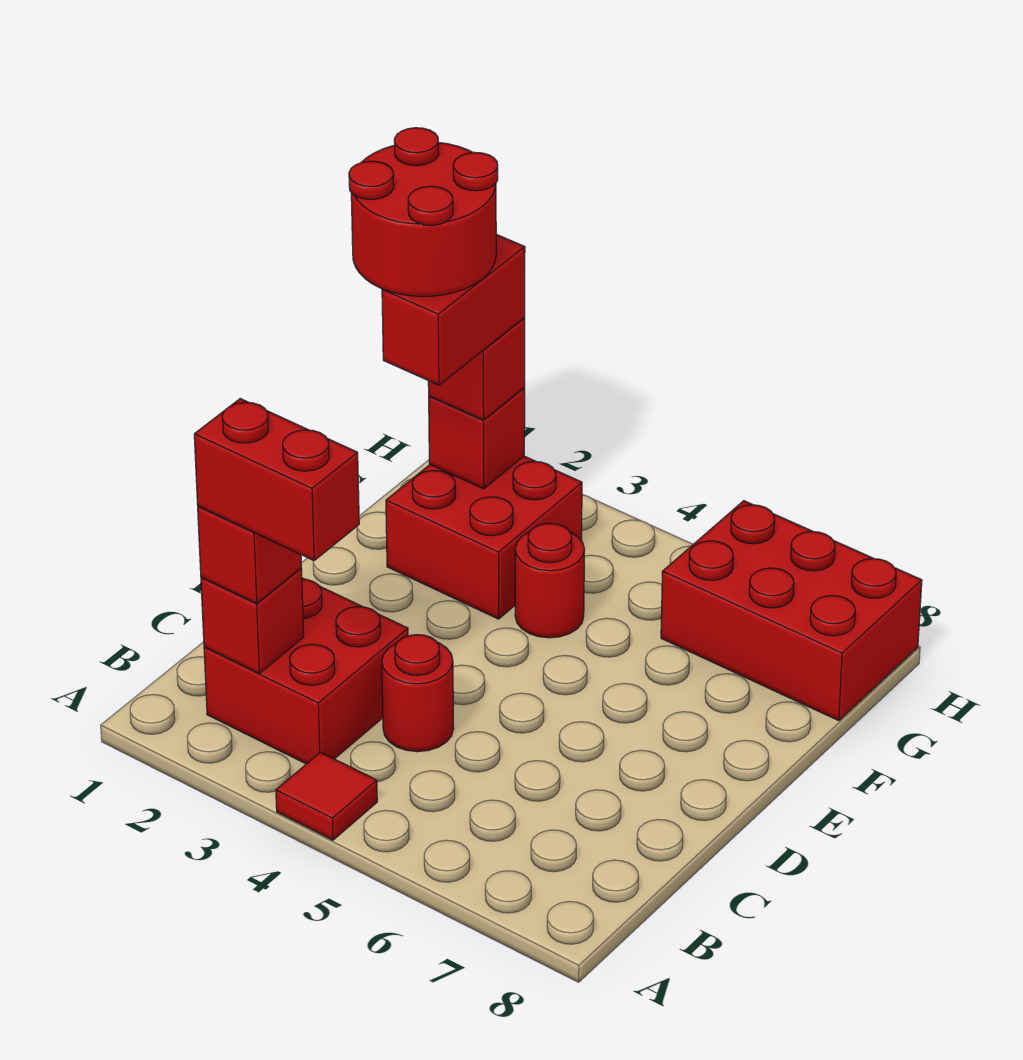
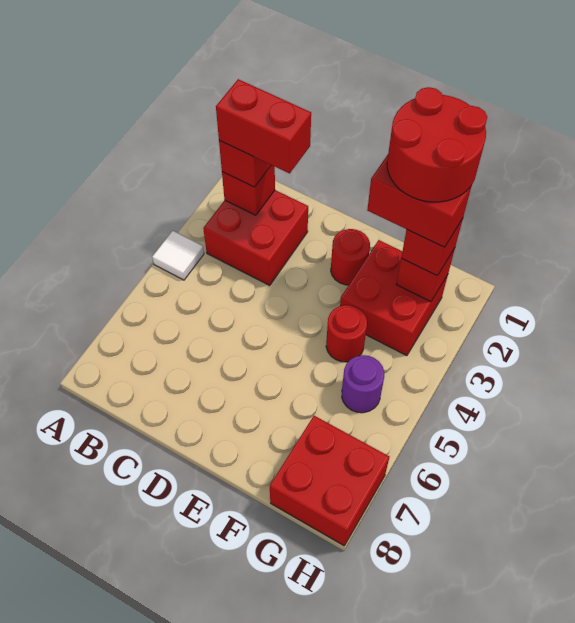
red 1x1 tile [276,752,377,840] -> white 1x1 tile [152,231,204,280]
red 1x2 brick [194,399,359,561] -> red 1x2 brick turned to [216,79,311,173]
red 1x1 round brick [382,635,454,752] -> red 1x1 round brick moved to [331,229,370,285]
none -> purple 1x1 round brick [342,355,384,413]
red 2x3 brick [661,501,922,721] -> red 2x2 brick [270,416,389,546]

